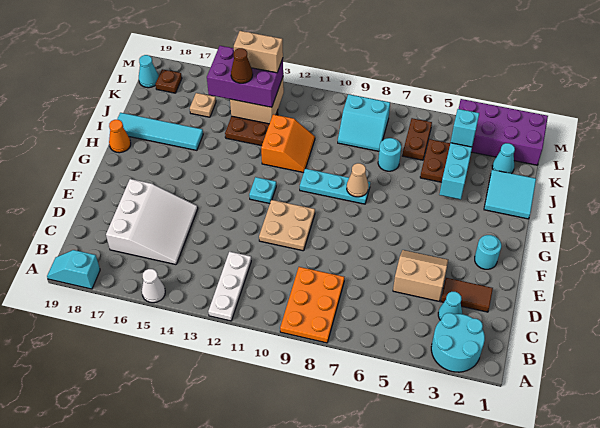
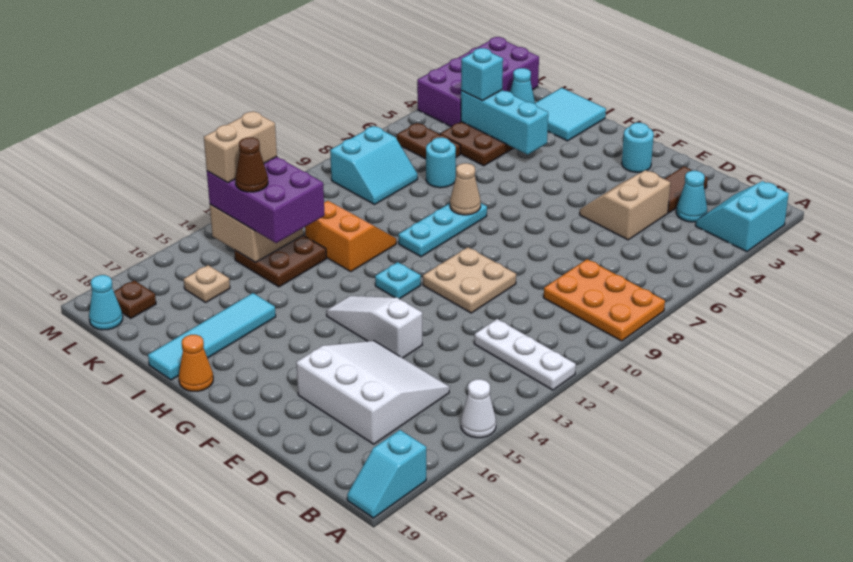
cyan 2x2 round brick [431,313,485,372] -> cyan 2x2 slope [696,181,789,252]
none -> white 1x3 slope [326,296,422,358]
purple 2x3 brick [207,46,283,107] -> purple 2x3 brick turned to [207,157,325,243]

